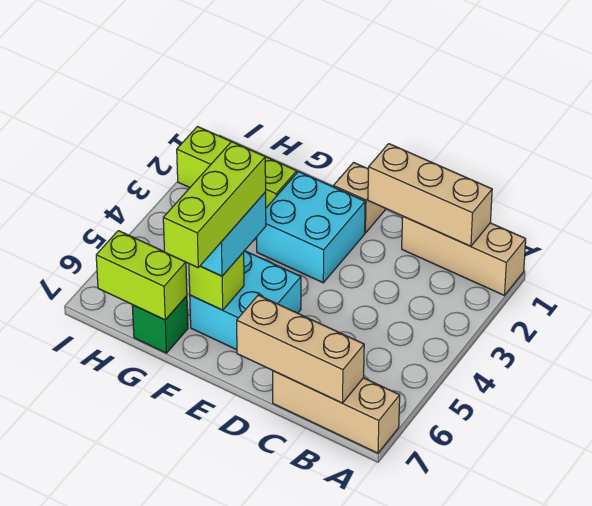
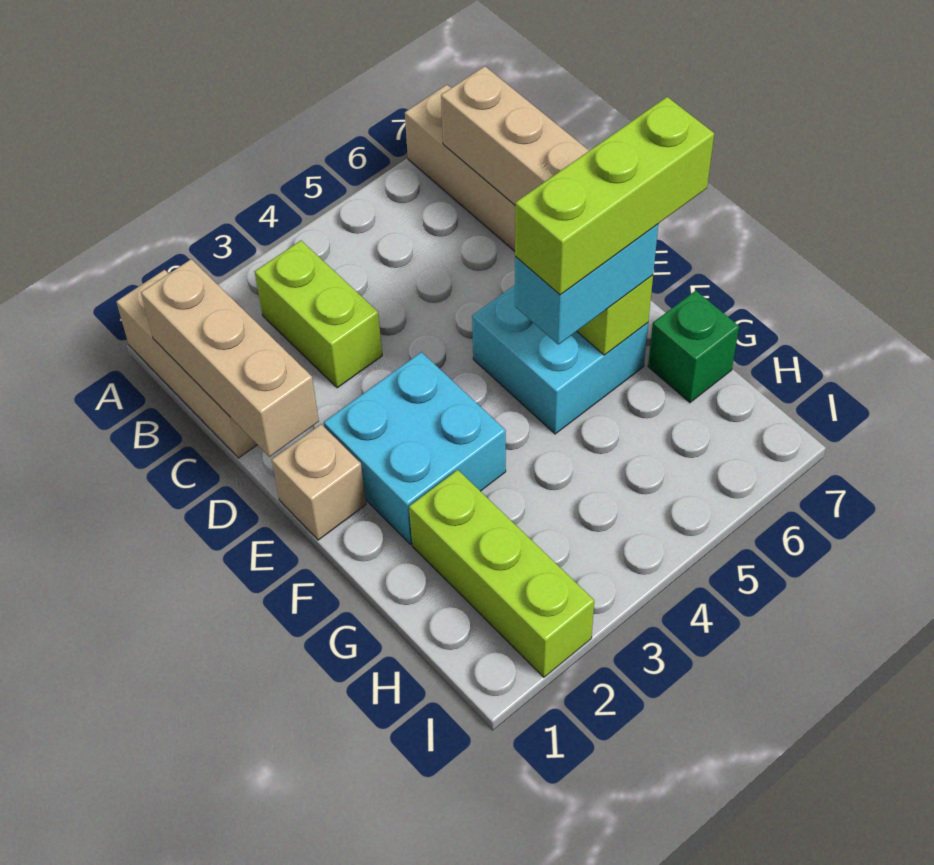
lime 1x2 brick [96,231,187,320] -> lime 1x2 brick moved to [255,241,382,388]

